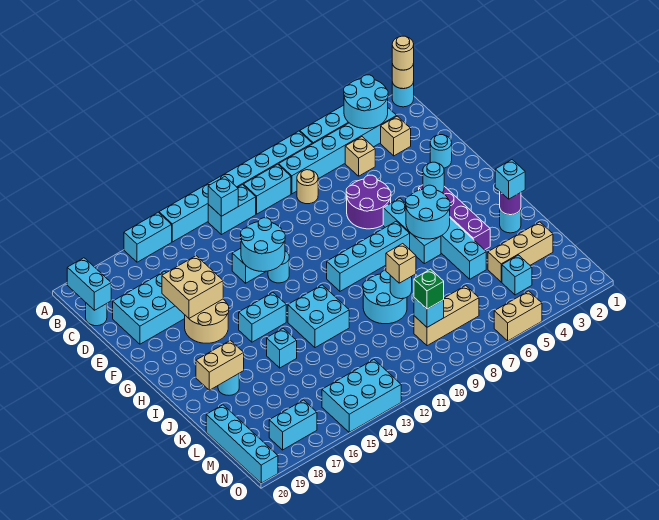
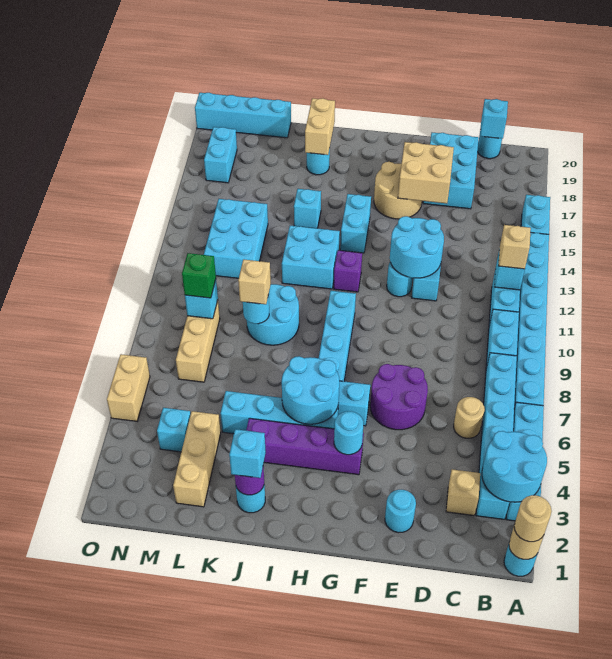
cyan 1x2 brick [67,258,111,310] -> cyan 1x1 brick [480,99,508,139]
tan 1x1 brick [345,137,375,176] -> tan 1x1 brick moved to [498,225,531,269]
tan 1x1 round brick [297,170,318,204] -> tan 1x1 round brick moved to [454,397,485,438]
none -> purple 1x1 brick [334,250,362,292]
cyan 2x3 brick [322,360,401,432] -> cyan 2x3 brick moved to [204,199,268,278]

